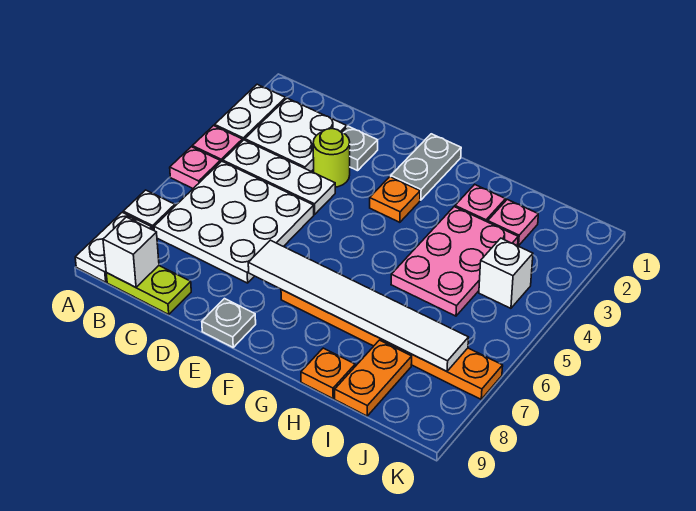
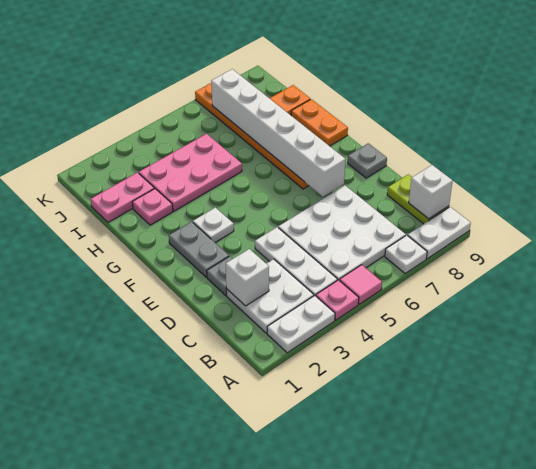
pink 1x1 plate [170,147,220,188] -> pink 1x1 tile [340,265,382,304]
lime 1x1 round brick [313,129,350,187] -> none
white 1x6 tile [248,240,469,371] -> white 1x6 brick [211,69,345,197]
grey 1x2 plate [391,134,461,200] -> grey 1x2 plate turned to [169,222,229,277]
orange 1x1 plate [370,177,420,222] -> white 1x1 plate [193,208,234,242]
orange 1x1 plate [301,348,355,399] -> orange 1x2 plate [291,99,348,146]
pink 1x1 plate [488,200,538,246] -> pink 1x2 plate [91,173,154,222]
white 1x1 brick [479,238,533,308] -> white 1x1 brick moved to [226,249,269,306]

